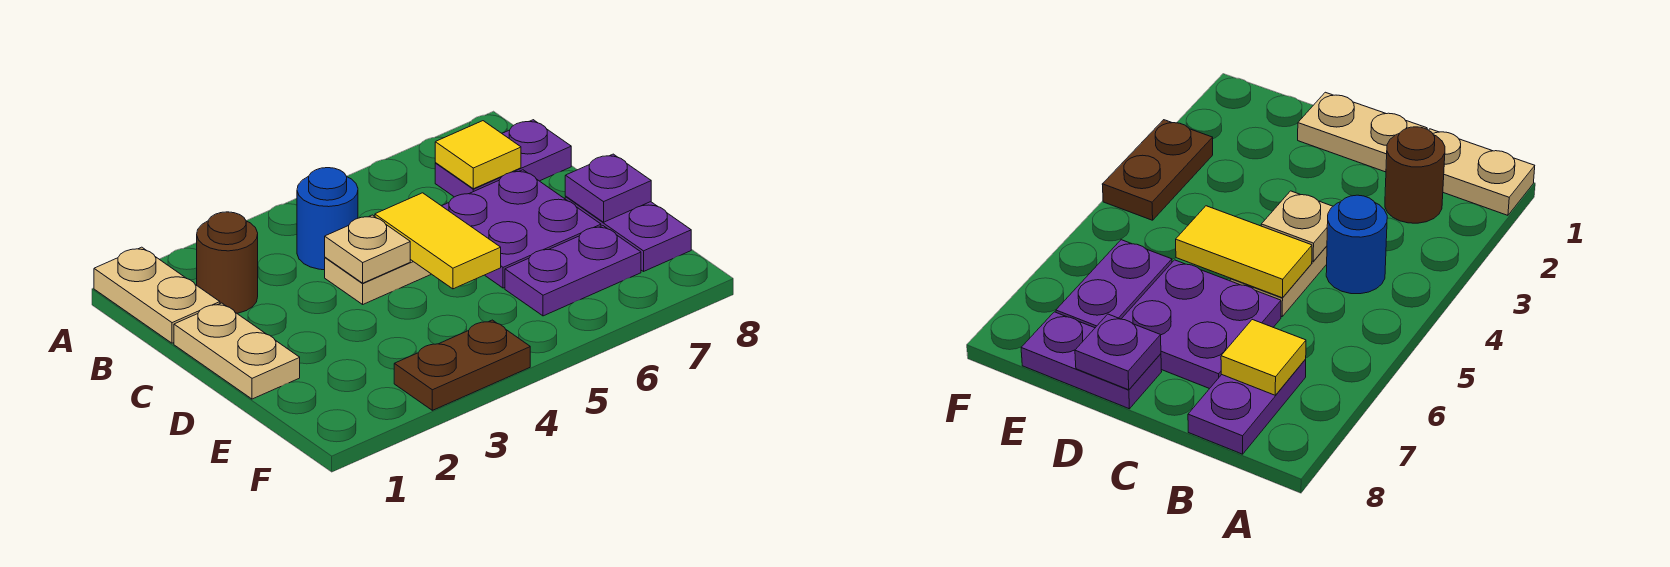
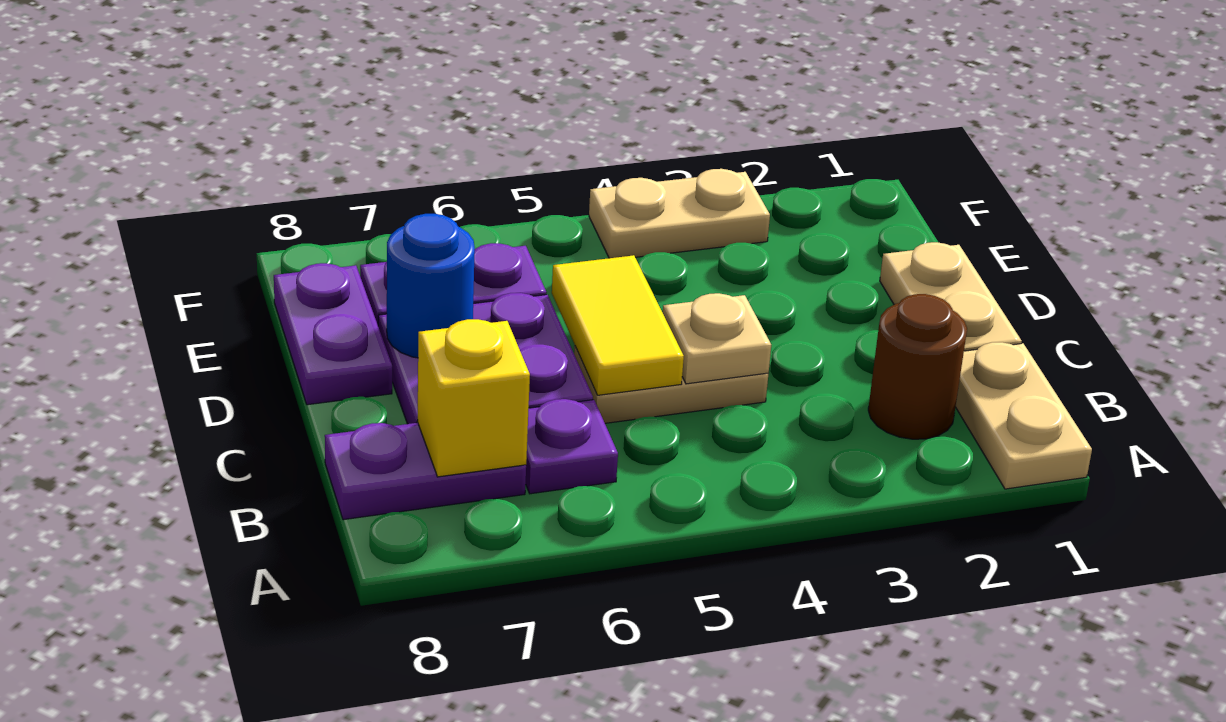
blue 1x1 round brick [297,168,358,270] -> blue 1x1 round brick moved to [387,214,475,358]
yellow 1x1 tile [435,121,521,189] -> yellow 1x1 brick [417,319,530,477]
purple 1x1 plate [565,154,651,222] -> purple 1x1 plate moved to [526,399,618,494]
brown 1x2 plate [394,320,530,410] -> tan 1x2 plate [589,169,770,258]

